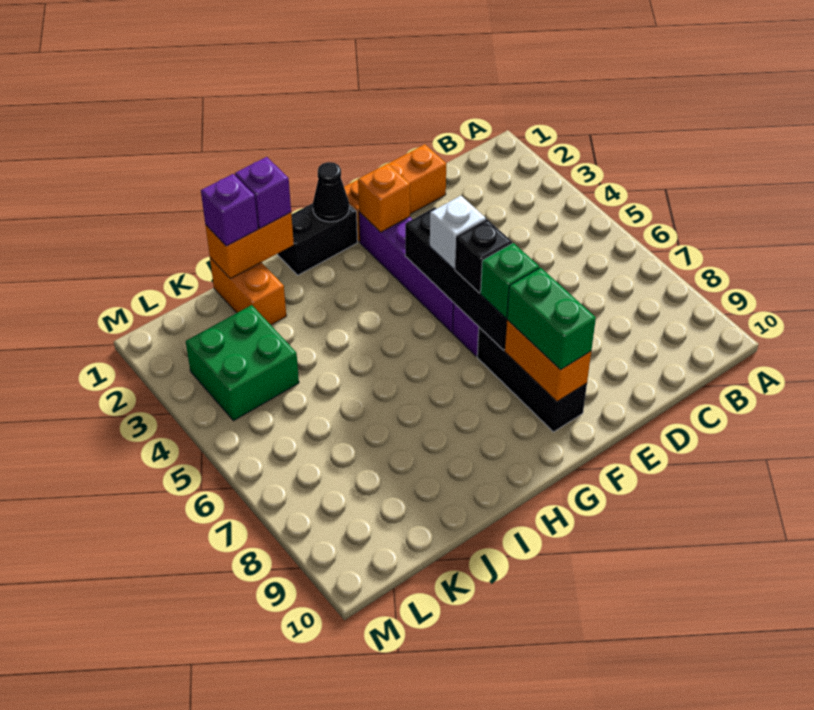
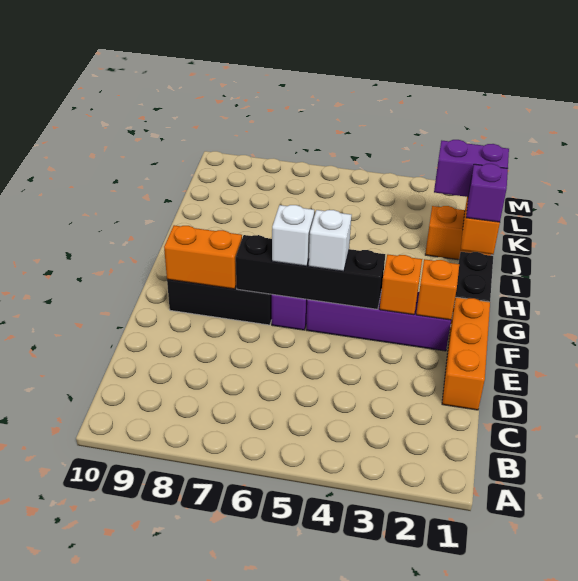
none -> orange 1x1 brick [380,255,422,315]
black 1x1 brick [455,219,512,293] -> white 1x1 brick [272,205,314,266]
green 1x1 brick [481,243,539,318] -> none
green 1x2 brick [507,268,596,369] -> none
black 1x1 cone [313,162,349,222] -> none
purple 1x1 brick [201,174,258,246] -> purple 1x2 brick [434,140,509,197]
green 2x2 brick [186,305,299,421] -> none

